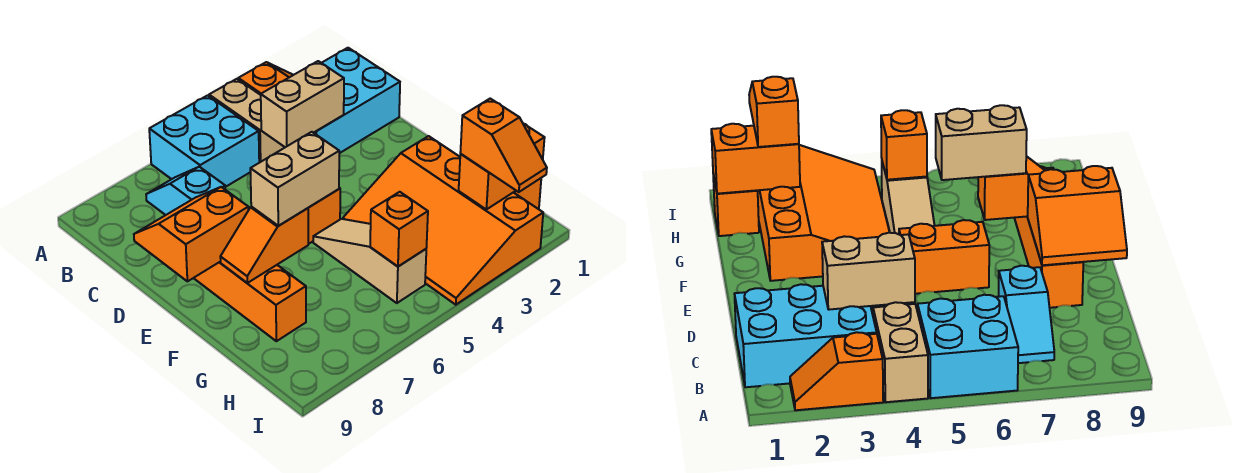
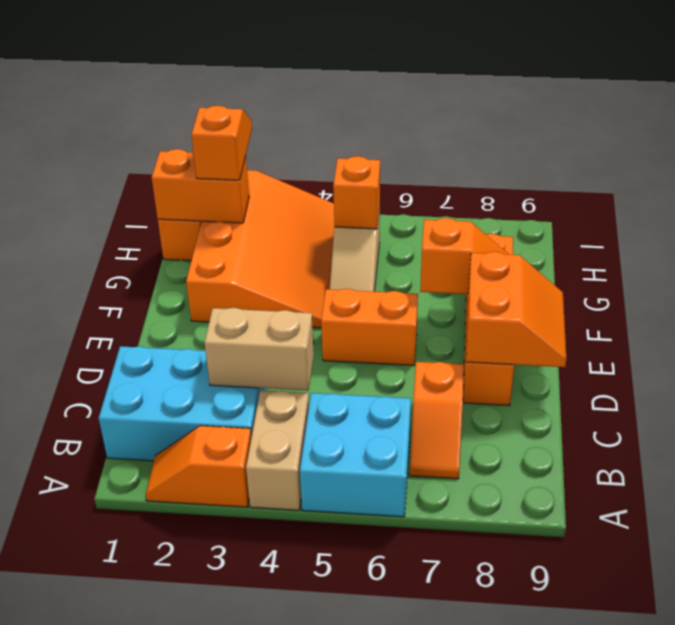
cyan 1x2 slope [146,167,225,215] -> orange 1x2 slope [410,362,464,479]
orange 2x2 slope [134,187,248,281] -> orange 2x2 slope turned to [466,252,566,367]
tan 1x2 brick [250,132,339,226] -> none

